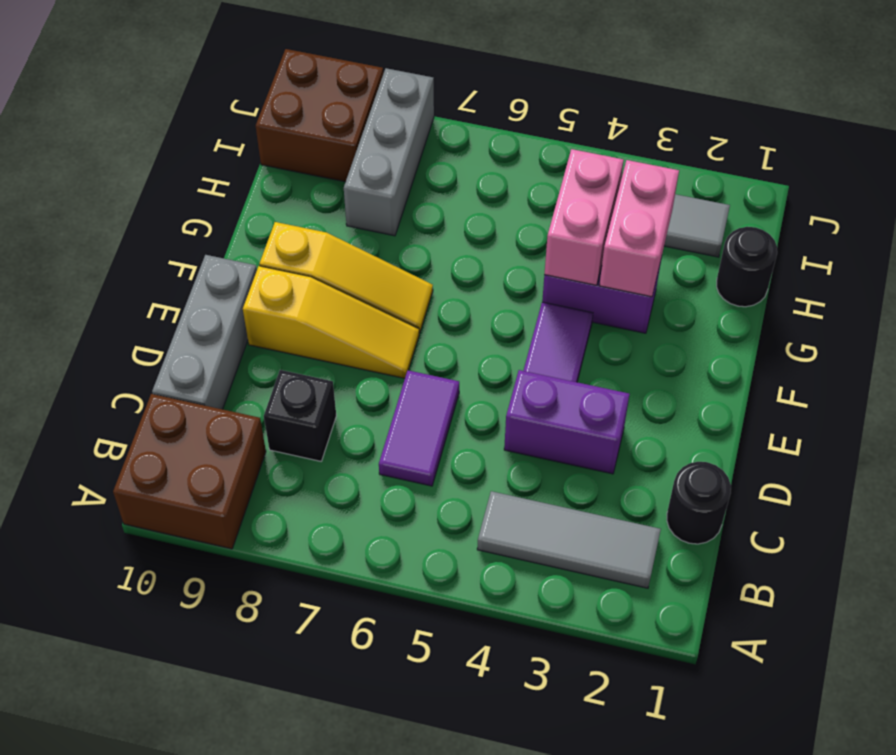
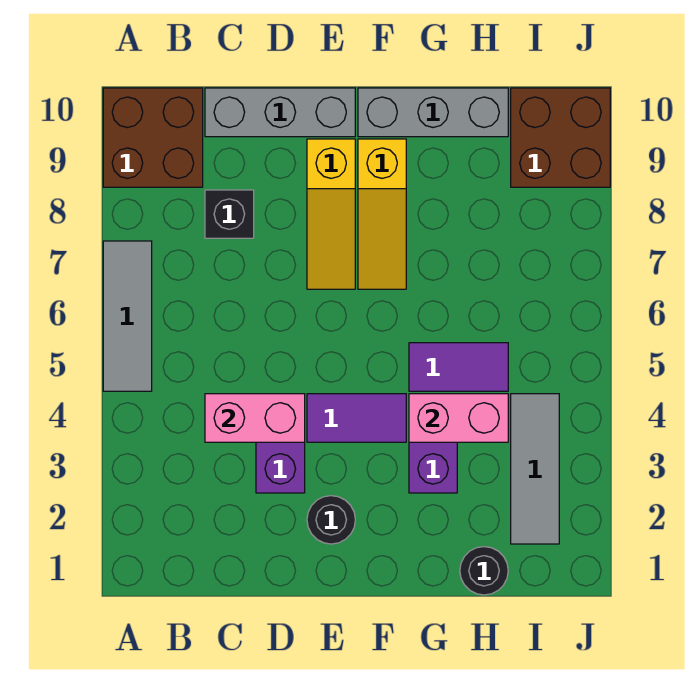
grey 1x3 tile [477,491,661,588] -> grey 1x3 tile moved to [103,241,152,391]
black 1x1 round brick [667,462,731,544] -> black 1x1 round brick moved to [307,496,355,544]
purple 1x2 tile [379,370,459,486] -> purple 1x2 tile moved to [409,343,508,391]
pink 1x2 brick [599,160,679,297] -> pink 1x2 brick moved to [205,394,305,442]
grey 1x3 brick [344,68,434,236] -> grey 1x3 brick moved to [358,88,508,137]

